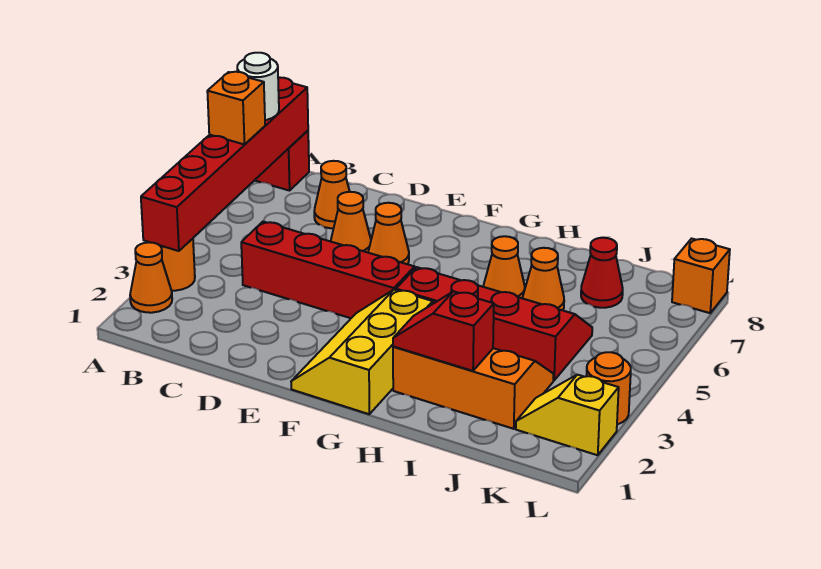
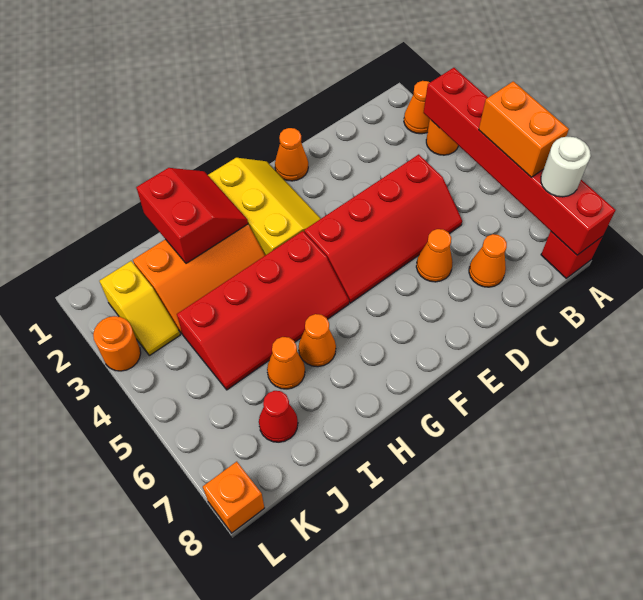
orange 1x1 brick [207,72,265,145] -> orange 1x2 brick [479,81,569,177]
orange 1x1 cone [368,203,409,264] -> orange 1x1 cone moved to [275,128,308,181]
red 1x2 slope [393,291,494,371] -> red 2x2 slope [136,168,248,263]
yellow 1x2 slope [516,375,619,455] -> yellow 1x2 slope turned to [100,261,180,356]

